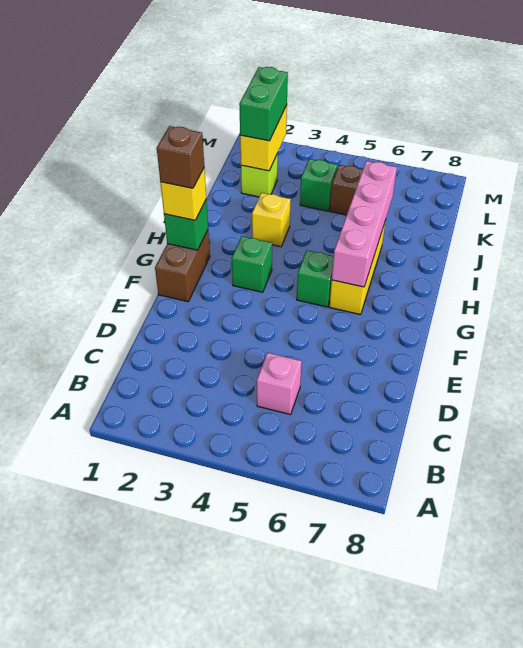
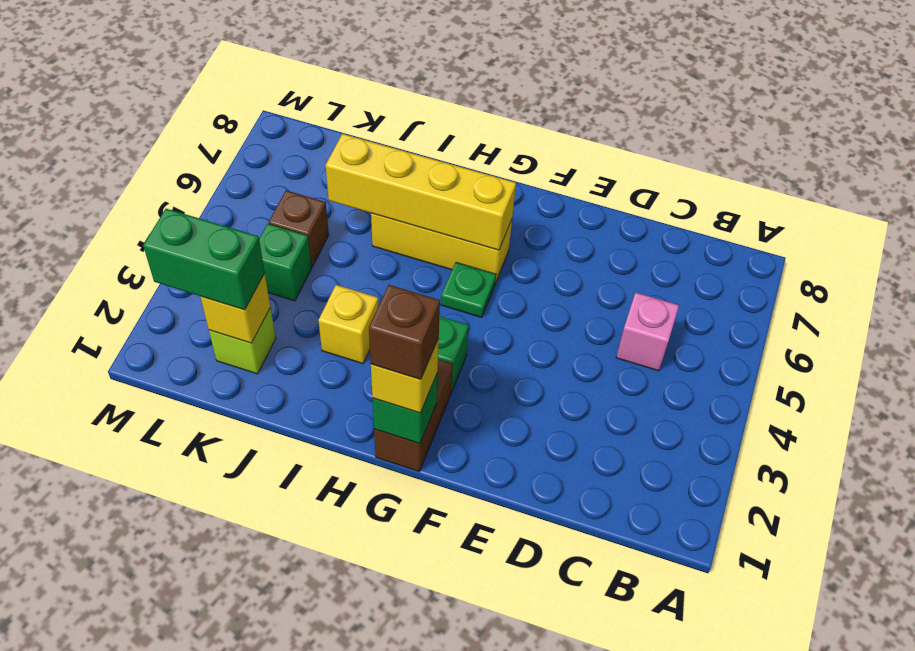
brown 1x2 brick [155,230,210,302] -> brown 1x2 brick turned to [374,359,453,472]
green 1x1 brick [297,250,334,307] -> green 1x1 plate [441,262,496,317]
pink 1x4 brick [332,161,397,287] -> yellow 1x4 brick [326,134,516,250]
yellow 1x2 brick [240,105,287,171] -> yellow 1x1 brick [201,274,270,343]

